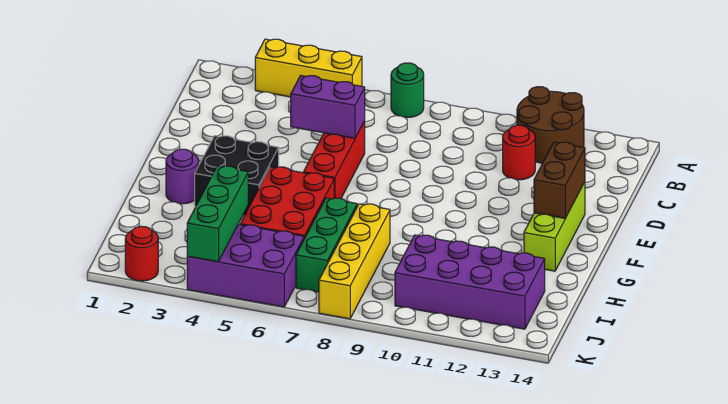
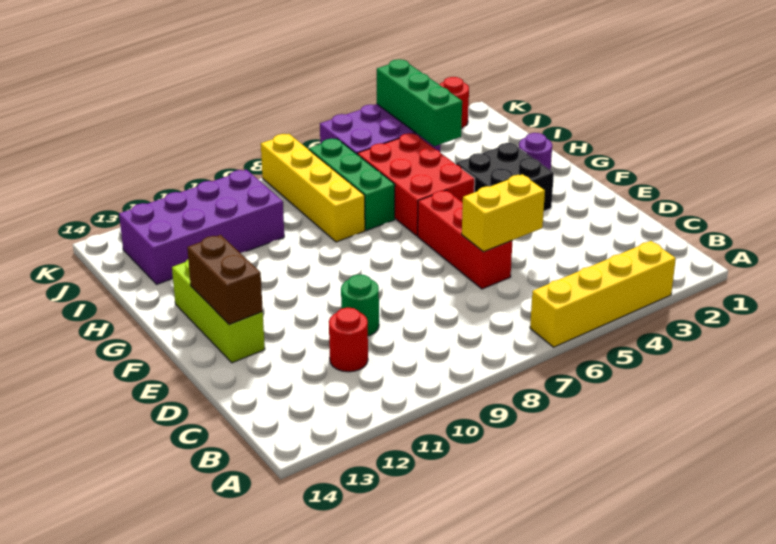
yellow 1x3 brick [255,39,362,97] -> yellow 1x4 brick [530,241,676,347]
green 1x1 round brick [391,63,424,118] -> green 1x1 round brick moved to [341,275,379,336]
brown 2x2 round brick [517,87,584,163] -> none
purple 1x2 brick [291,76,365,138] -> yellow 1x2 brick [462,174,545,252]

